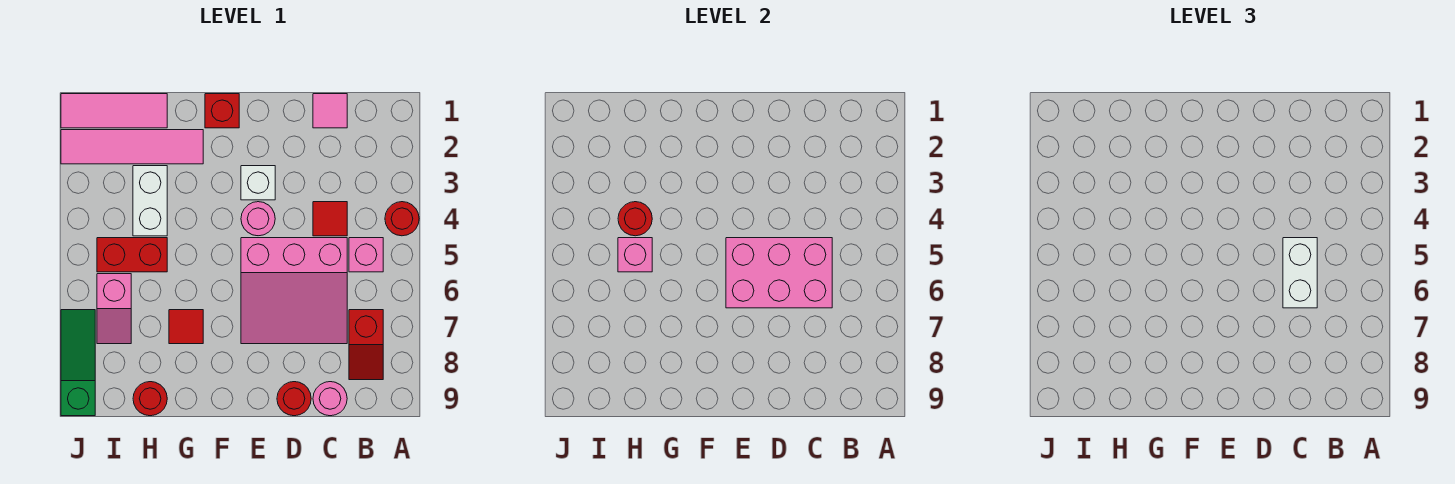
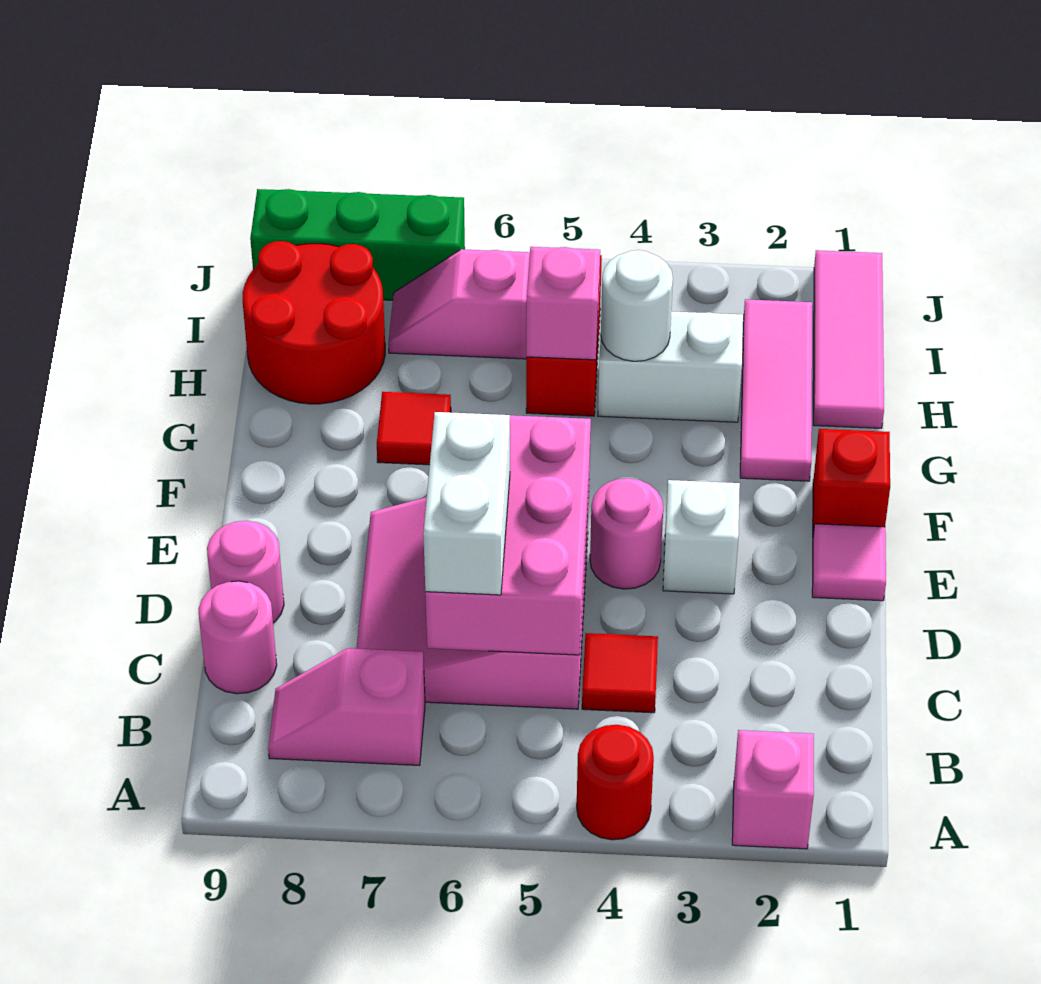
pink 1x1 brick [349,238,383,272] -> pink 1x1 brick moved to [732,730,814,849]
red 1x2 slope [349,310,383,380] -> pink 1x2 slope [268,648,425,765]
pink 1x1 tile [313,94,347,128] -> pink 1x1 tile moved to [812,524,886,601]
white 1x2 brick [1283,238,1317,308] -> white 1x2 brick turned to [423,412,510,595]
red 1x1 round brick [277,382,311,416] -> pink 1x1 round brick [207,521,284,623]
pink 1x4 tile [61,130,203,164] -> pink 1x3 tile [740,299,812,481]
red 1x1 round brick [618,202,652,236] -> white 1x1 round brick [601,250,673,361]
red 1x1 round brick [133,382,167,416] -> red 2x2 round brick [242,241,385,404]
green 1x3 slope [61,310,95,416] -> green 1x3 brick [250,189,465,300]

